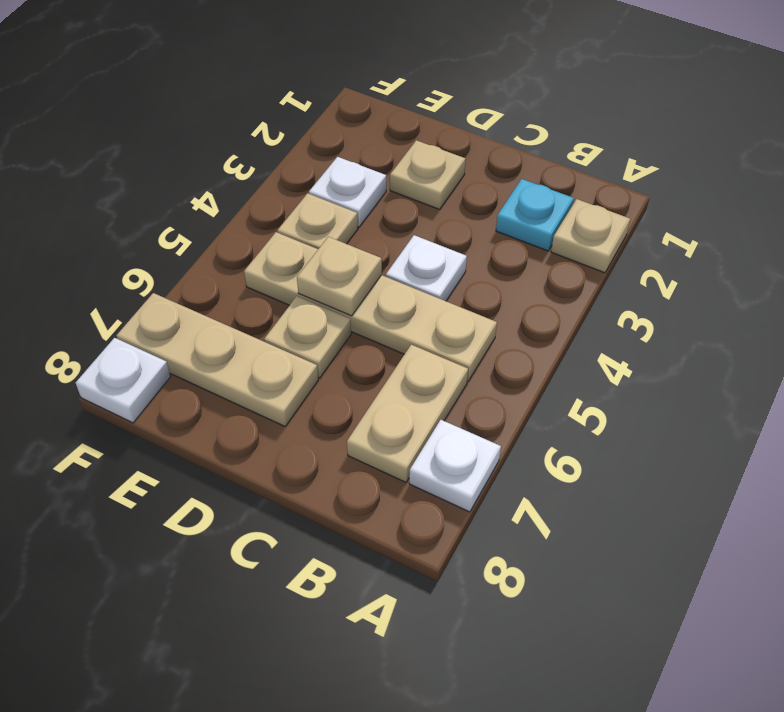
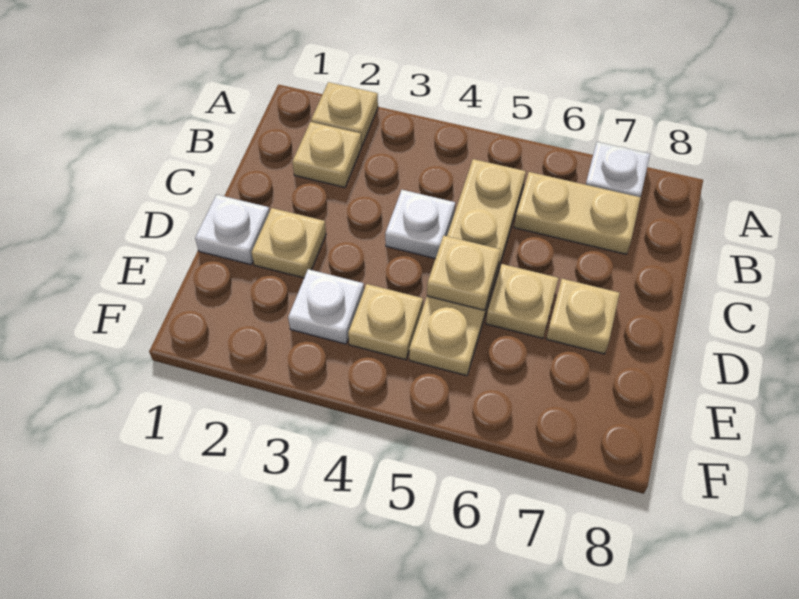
cyan 1x1 plate [496,179,574,251] -> tan 1x1 plate [292,122,362,187]
tan 1x3 plate [117,293,318,426] -> tan 1x1 plate [546,279,620,354]
white 1x1 plate [76,338,170,423] -> white 1x1 plate moved to [195,195,270,265]

